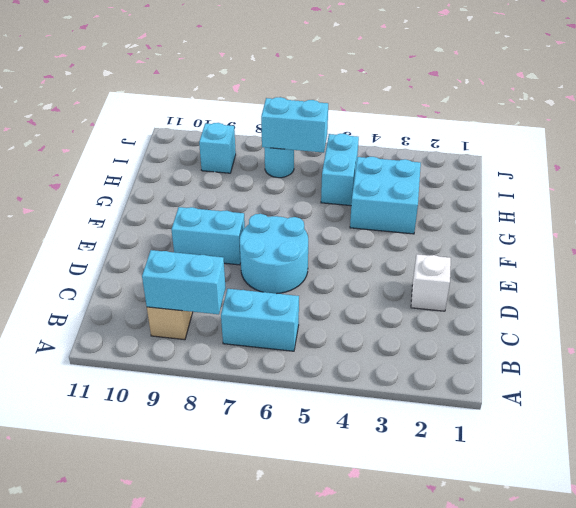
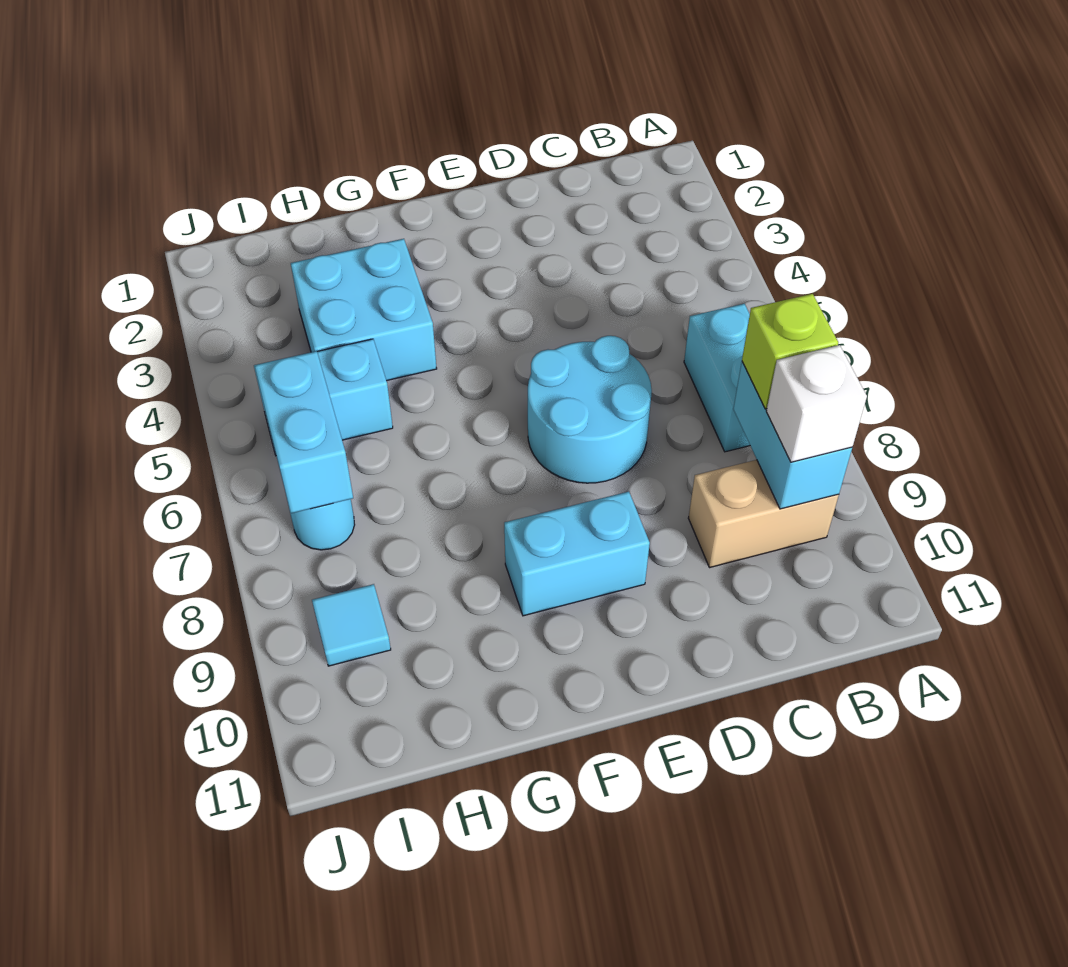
none -> lime 1x1 brick [742,294,838,409]
white 1x1 brick [411,254,451,311] -> white 1x1 brick moved to [766,345,867,462]
cyan 1x2 brick [171,207,245,265] -> cyan 1x2 brick turned to [504,492,650,616]
cyan 1x1 brick [199,123,236,173] -> cyan 1x1 tile [312,584,391,666]

